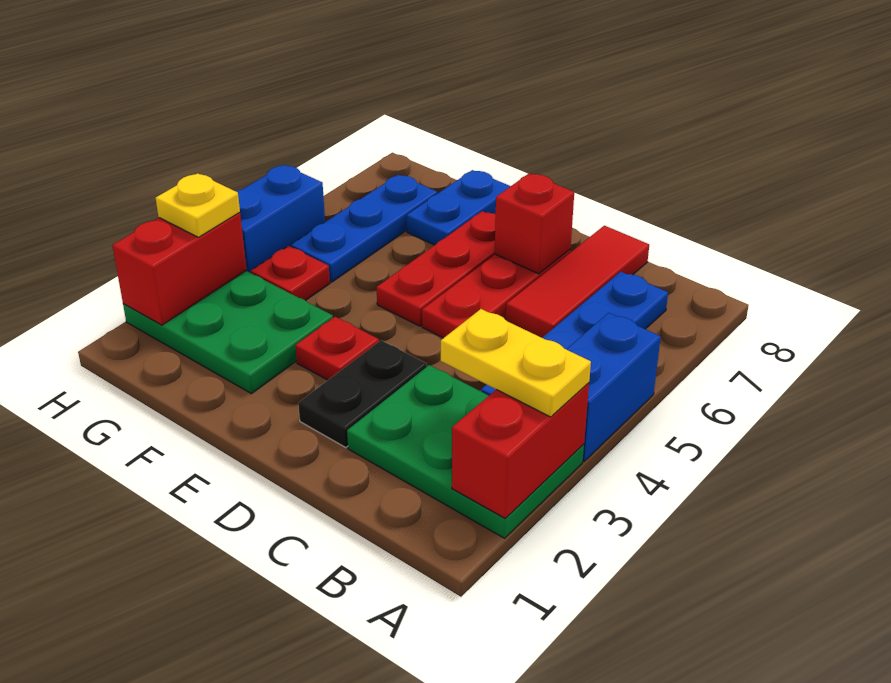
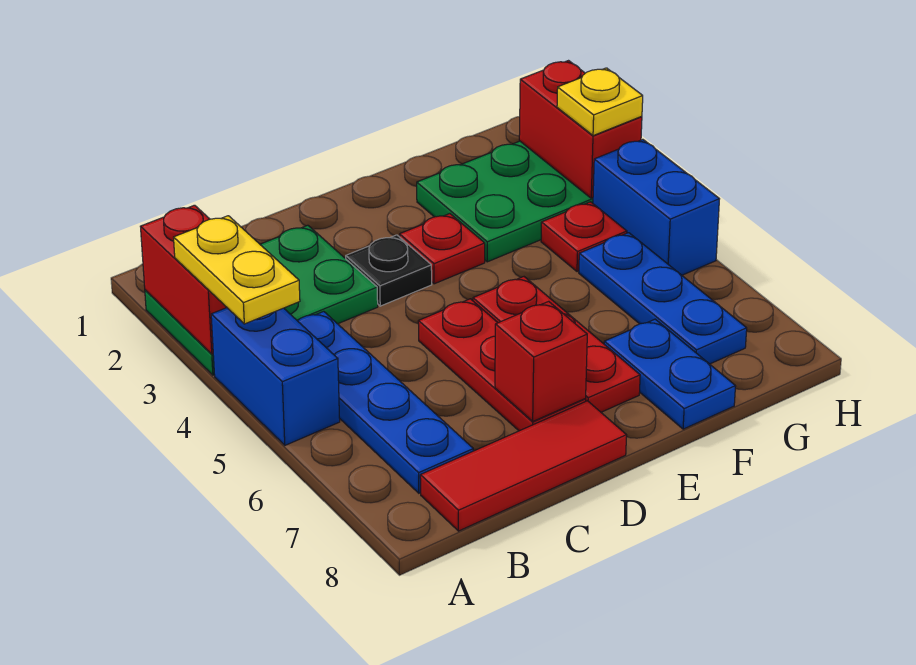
yellow 1x2 plate [441,309,591,417] -> yellow 1x2 plate turned to [174,216,300,324]
red 1x3 tile [506,226,649,338] -> red 1x3 tile turned to [420,401,627,531]
black 1x2 plate [298,340,427,447] -> black 1x1 plate [346,235,432,306]

